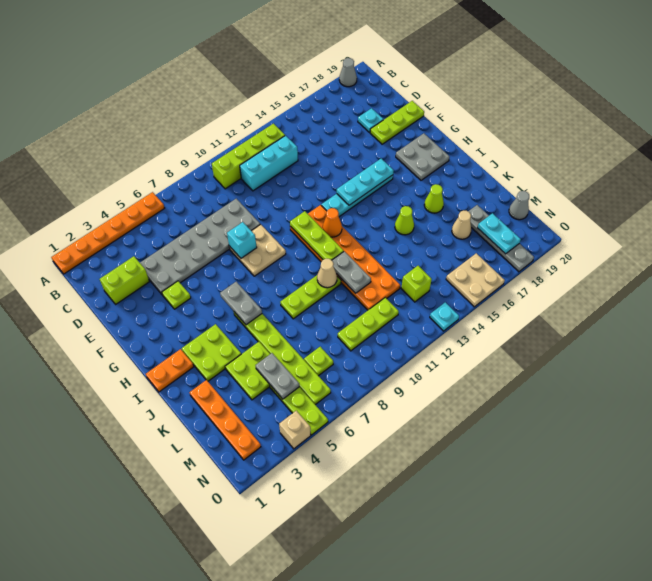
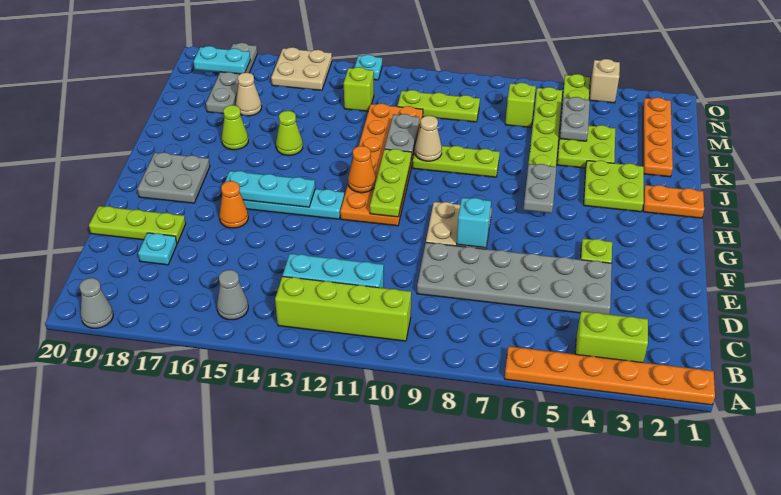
lime 1x2 brick [100,256,149,304] -> lime 1x2 brick moved to [575,311,648,362]
none -> orange 1x1 cone [219,181,248,228]
lime 1x1 plate [304,347,333,376] -> lime 1x1 brick [505,83,536,127]
cyan 1x2 plate [478,213,521,254] -> cyan 1x2 plate turned to [193,46,250,74]
grey 1x1 cone [509,191,529,220] -> grey 1x1 cone moved to [217,270,248,320]

